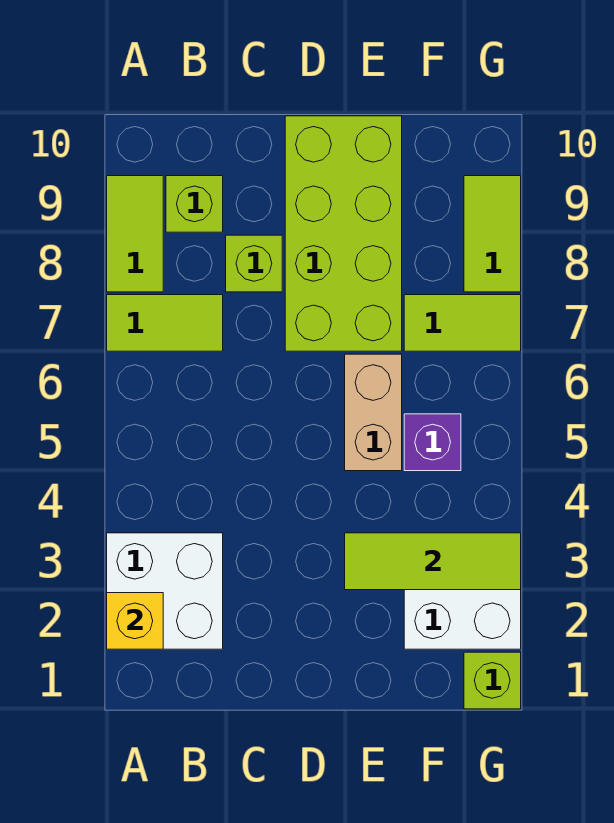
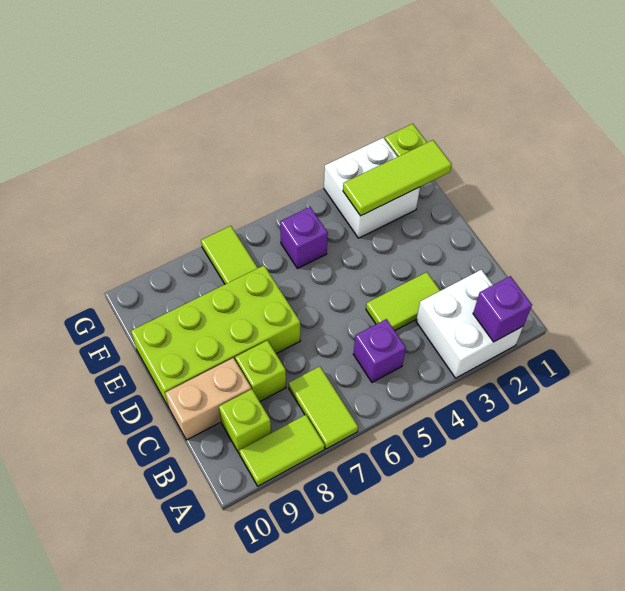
yellow 1x1 brick [107,593,163,649] -> purple 1x1 brick [473,276,532,342]
none -> purple 1x1 brick [353,319,406,382]
lime 1x3 tile [345,533,521,590] -> lime 1x3 tile turned to [343,140,452,216]
tan 1x2 brick [345,354,402,471] -> tan 1x2 brick moved to [165,358,251,440]
lime 1x2 tile [464,176,521,292] -> lime 1x2 tile moved to [366,272,440,331]

